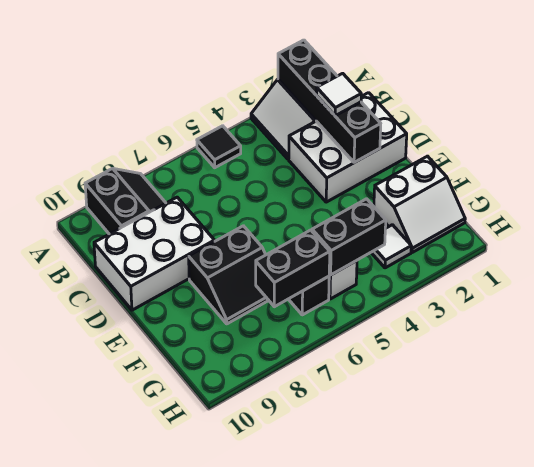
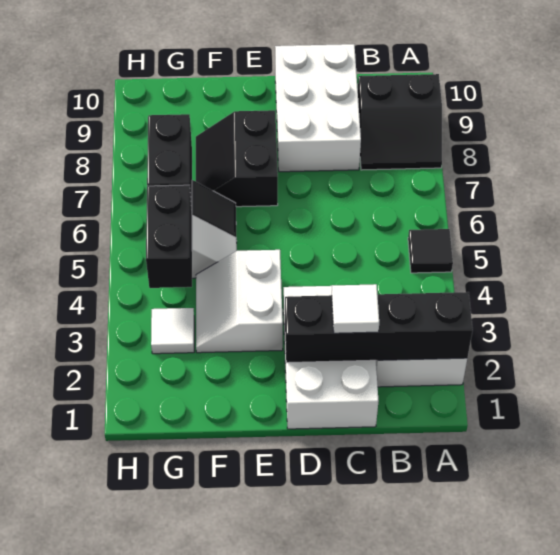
white 2x2 slope [374,156,465,252] -> white 2x2 slope moved to [196,250,283,353]

